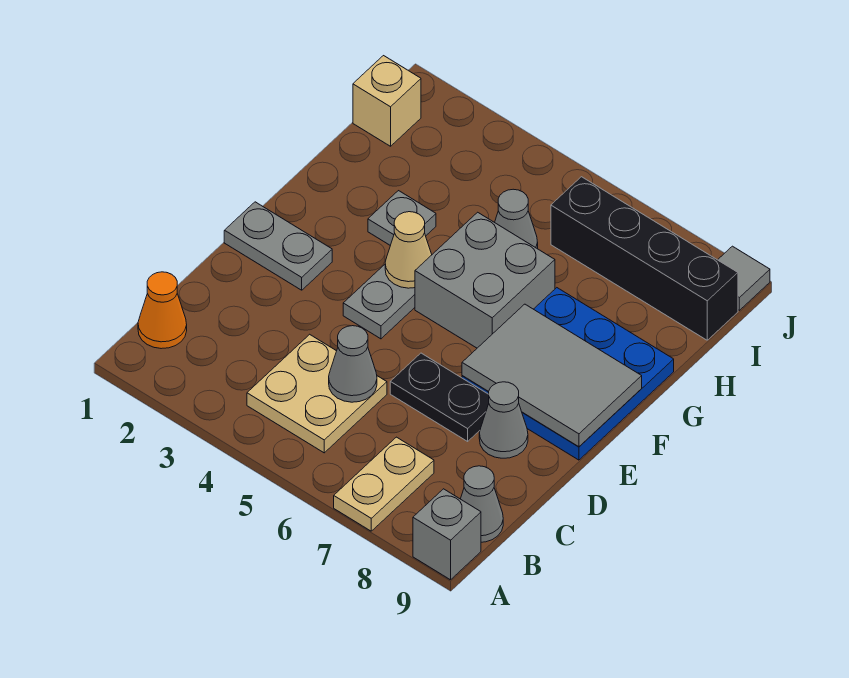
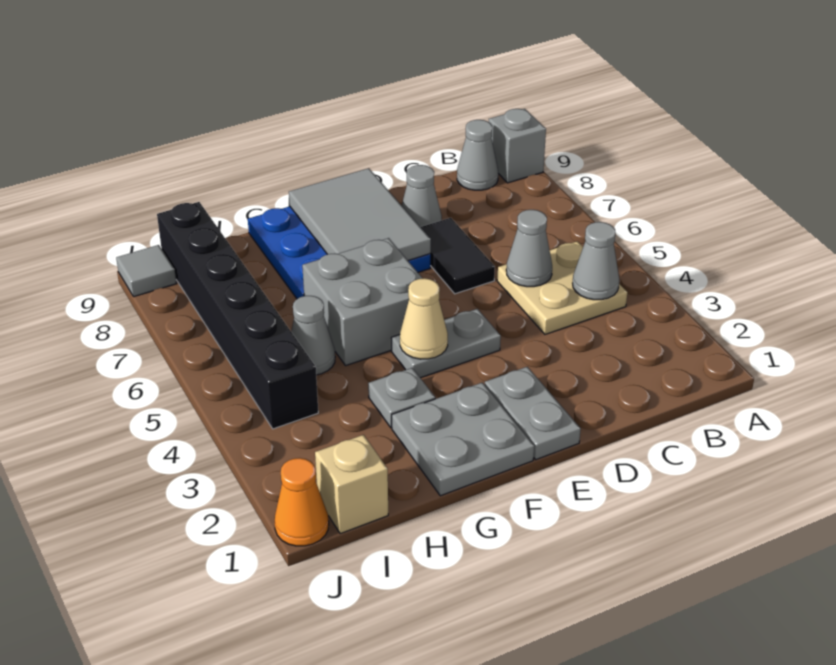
tan 1x2 plate [334,437,434,531] -> none
orange 1x1 cone [138,272,187,349] -> orange 1x1 cone moved to [275,458,329,546]
none -> grey 1x1 cone [573,222,619,300]
black 1x2 plate [390,353,489,441] -> black 1x2 tile [421,218,495,294]
none -> grey 2x2 plate [392,383,534,496]
black 1x4 brick [551,177,738,340] -> black 1x6 brick [157,202,318,429]

